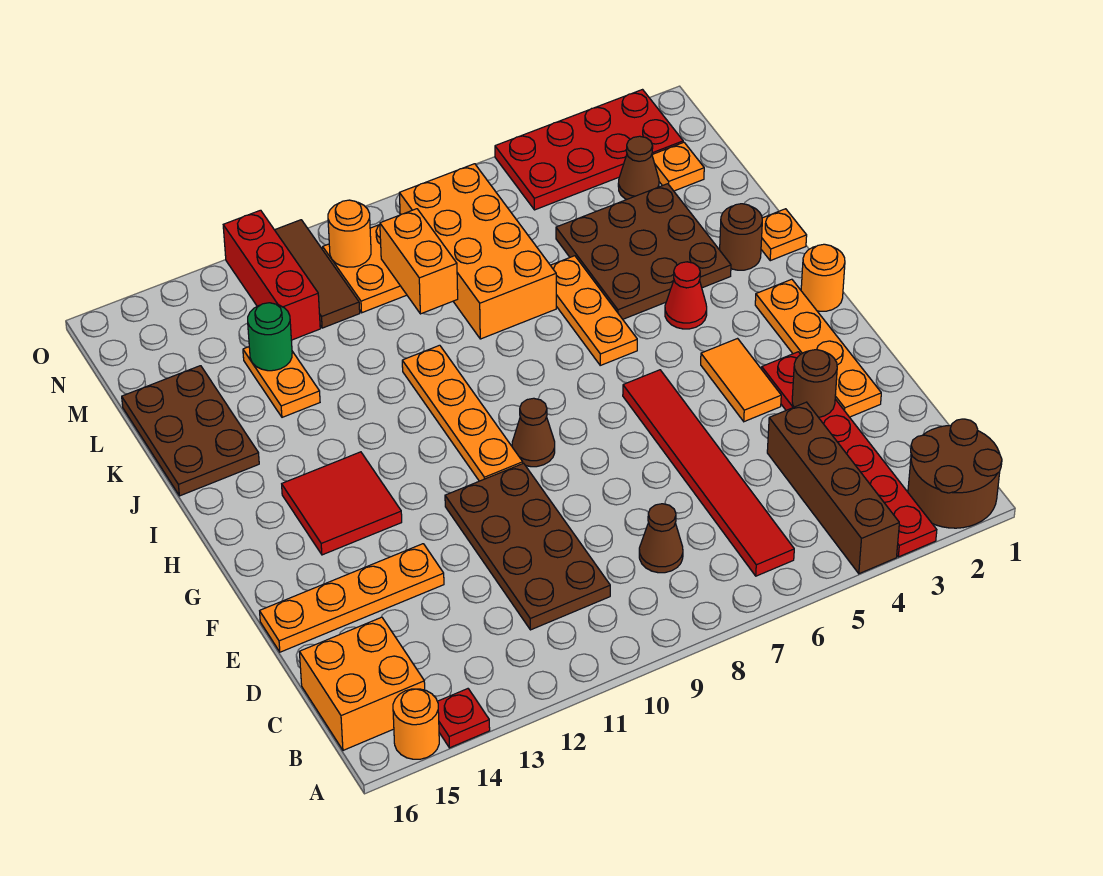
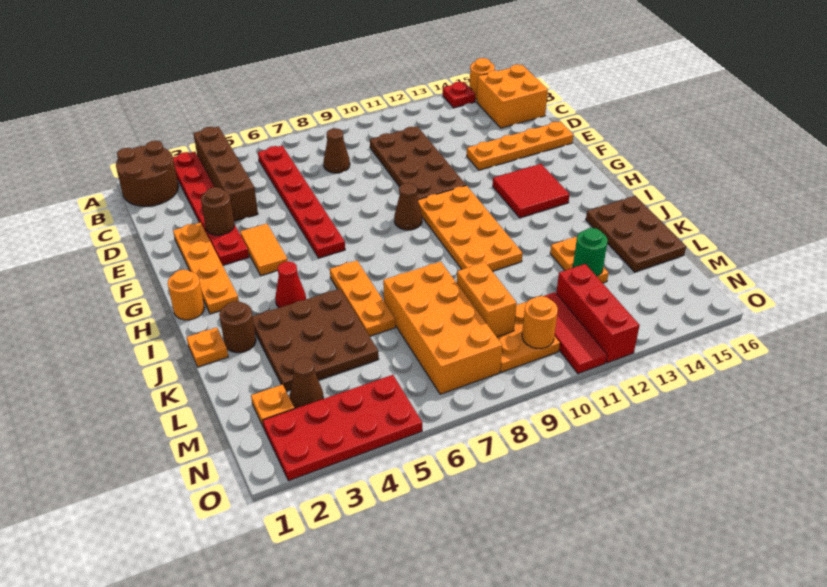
red 1x6 tile [623,370,794,576] -> red 1x6 plate [258,146,345,258]
orange 1x4 plate [402,345,523,481] -> orange 2x4 plate [418,186,523,271]
brown 1x3 tile [275,220,360,328] -> red 1x3 tile [544,292,607,374]

